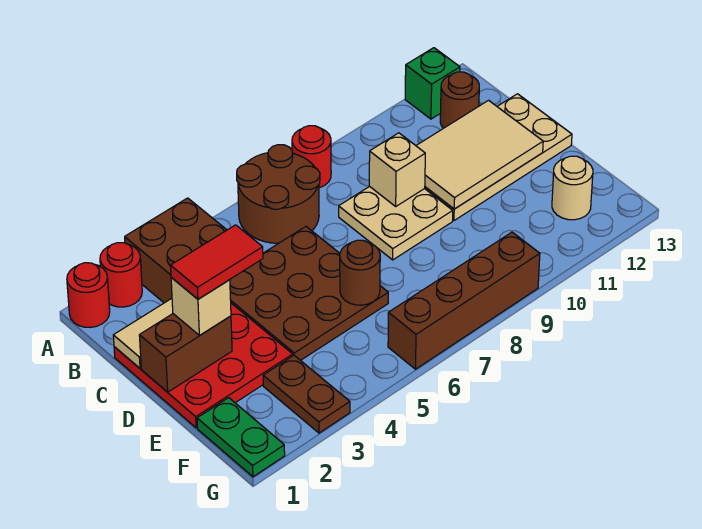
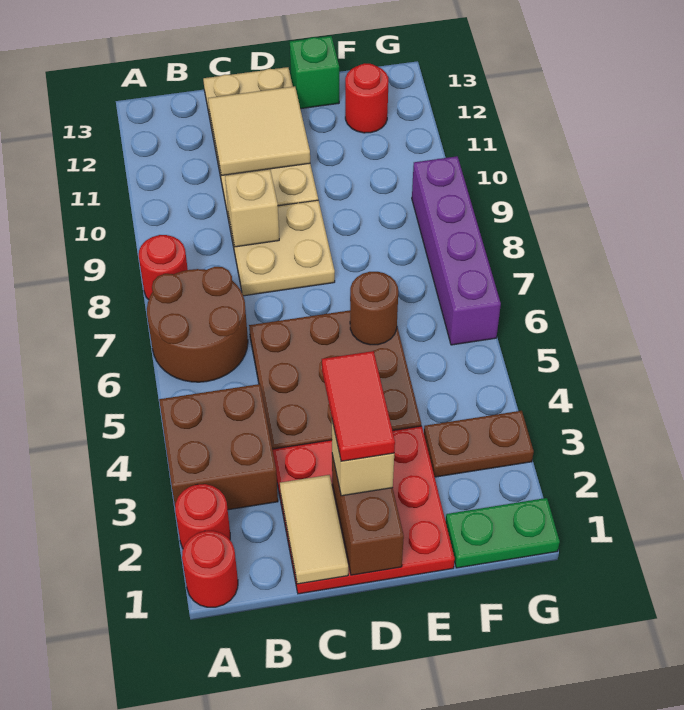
green 1x1 brick [405,48,460,119] -> green 1x1 brick moved to [290,36,339,109]
brown 1x1 round brick [440,72,479,128] -> none
tan 2x3 tile [416,100,543,209] -> tan 2x2 tile [208,86,310,176]
tan 1x1 round brick [552,156,593,220] -> red 1x1 round brick [345,63,388,133]
brown 1x4 brick [388,232,540,369] -> purple 1x4 brick [412,156,501,345]

